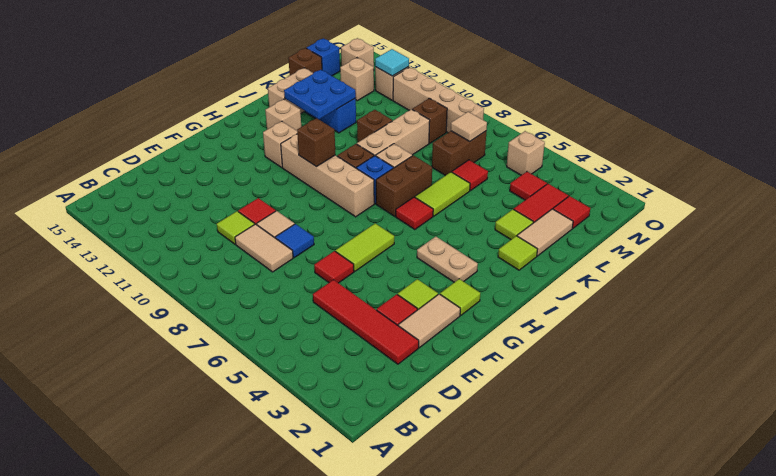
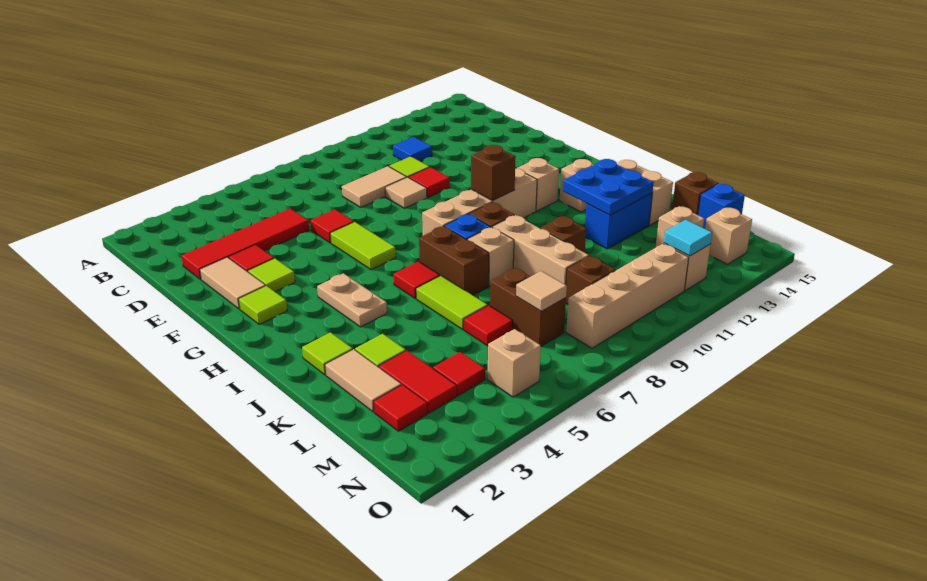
blue 1x1 tile [275,224,314,258] -> blue 1x1 tile moved to [393,137,432,161]
tan 1x2 plate [417,237,478,282] -> tan 1x2 plate turned to [317,273,387,327]

